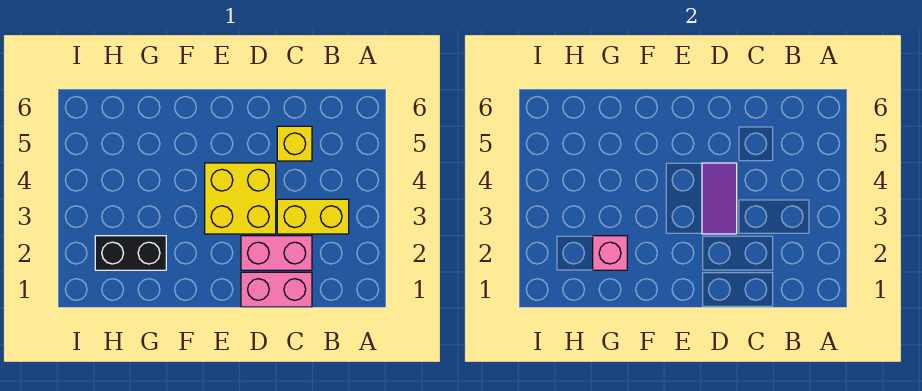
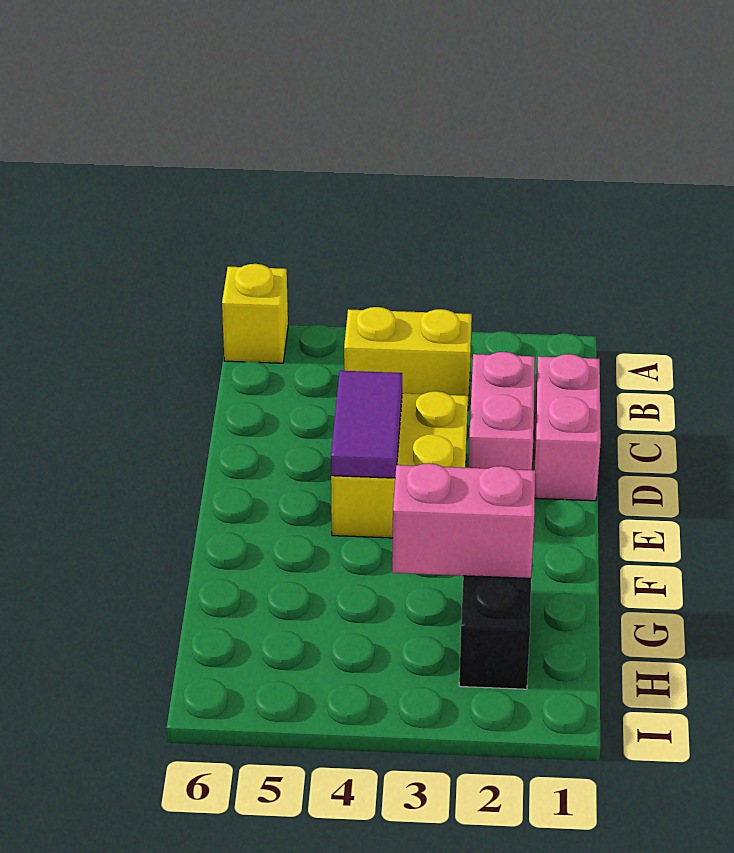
yellow 1x2 brick [277,199,349,234] -> yellow 1x2 brick turned to [344,307,472,403]
yellow 1x1 brick [277,126,312,161] -> yellow 1x1 brick moved to [222,264,288,363]
purple 1x2 tile [702,163,737,234] -> purple 1x2 tile turned to [331,371,402,478]
pink 1x1 brick [593,236,627,270] -> pink 1x2 brick [392,463,535,578]

